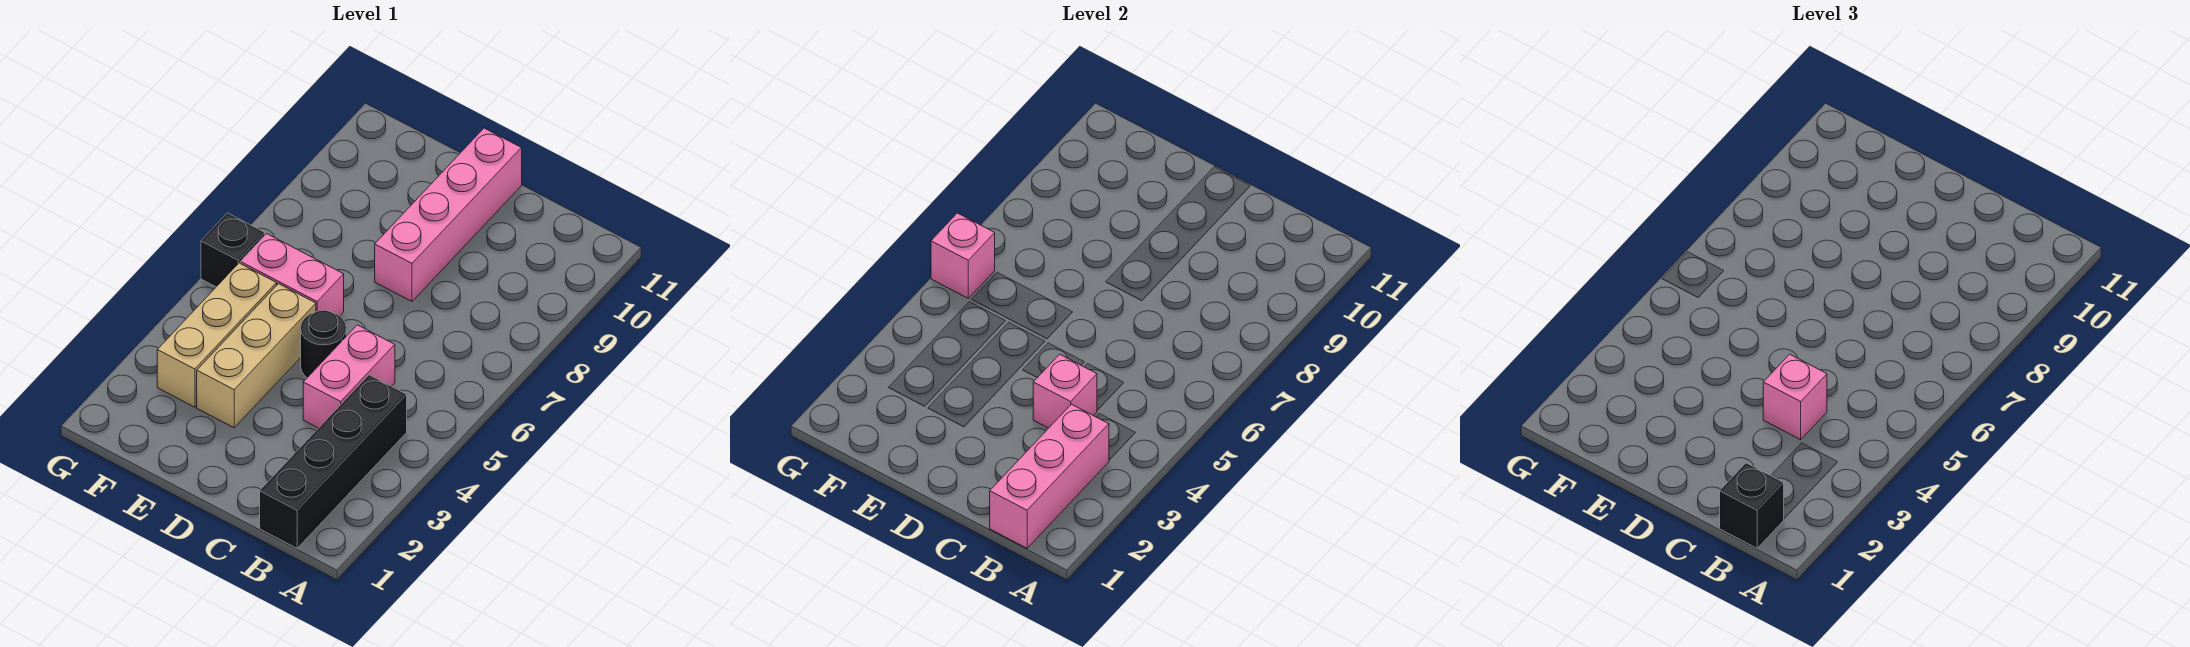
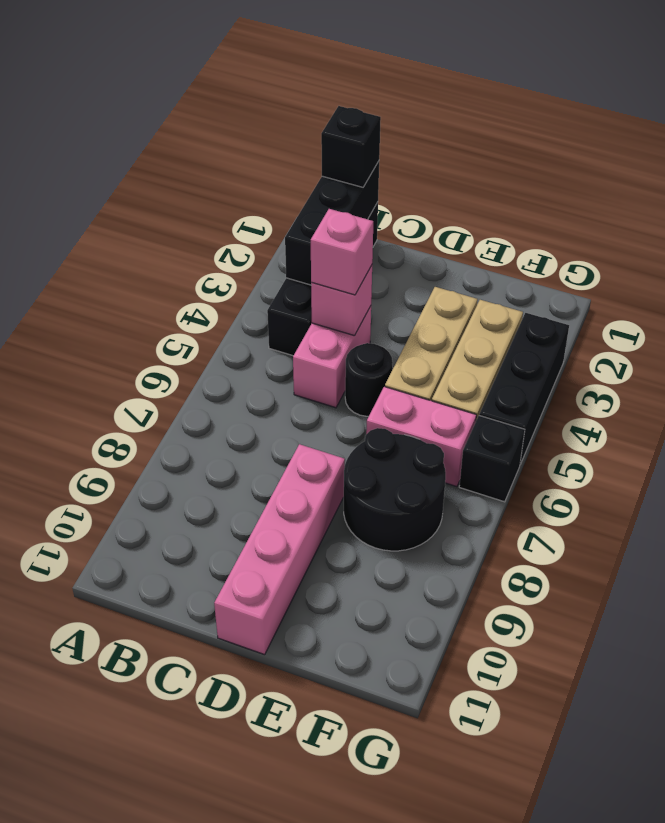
pink 1x3 brick [990,404,1109,548] -> black 1x3 brick [285,161,379,285]
none -> black 2x2 round brick [344,428,446,551]
none -> black 1x3 brick [479,313,569,464]
pink 1x1 brick [931,213,995,298] -> none

